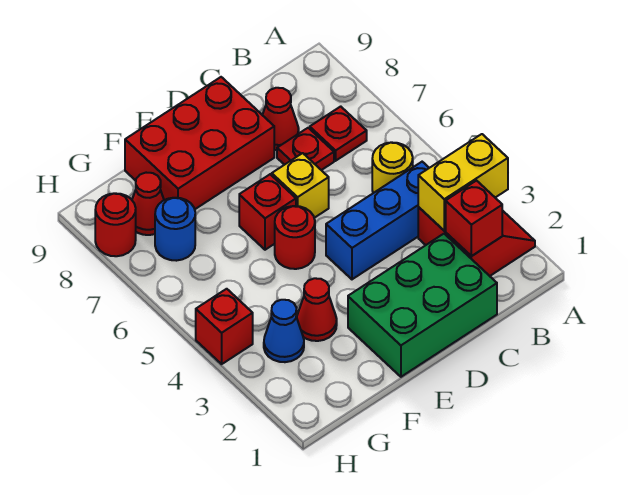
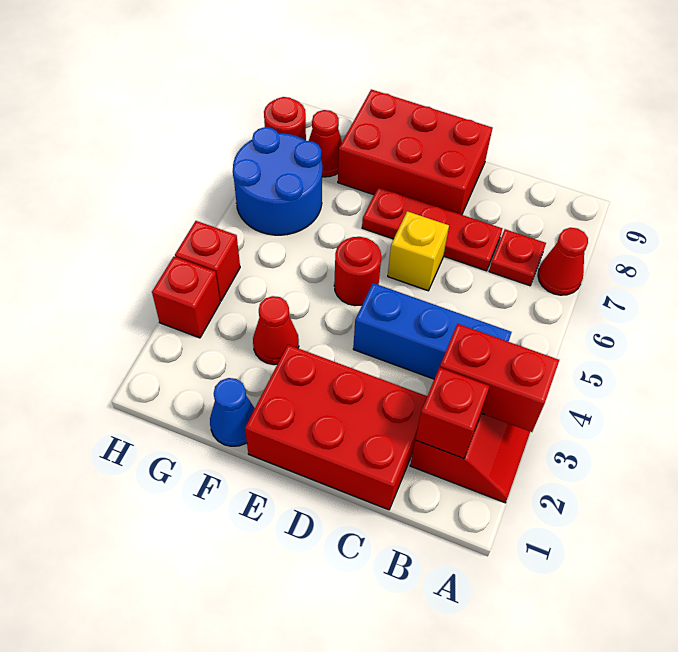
yellow 1x2 brick [418,134,508,231] -> red 1x2 brick [440,324,559,432]
yellow 1x1 round brick [372,142,413,193] -> none
green 2x3 brick [348,234,497,377] -> red 2x3 brick [245,345,427,510]
red 1x1 plate [277,128,334,170] -> red 1x3 plate [362,187,502,271]
red 1x1 cone [263,88,299,150] -> red 1x1 cone moved to [538,228,588,295]
red 1x1 brick [239,174,296,250] -> red 1x1 brick moved to [152,257,220,338]
blue 1x1 cone [264,300,304,362] -> blue 1x1 cone moved to [210,378,255,446]
blue 1x1 round brick [155,198,195,261] -> blue 2x2 round brick [233,127,322,235]

